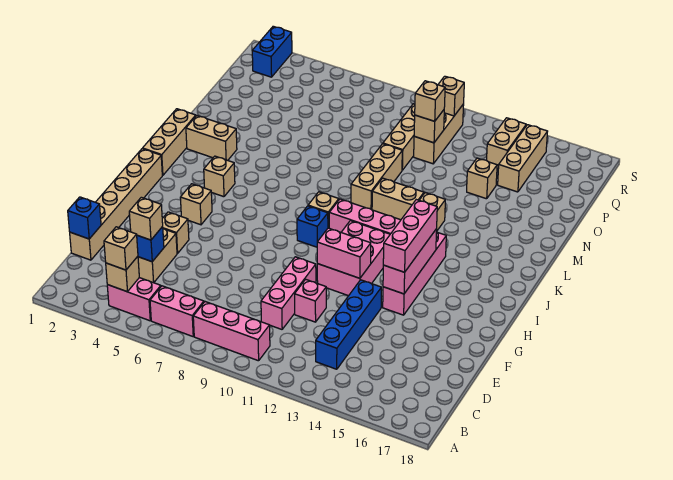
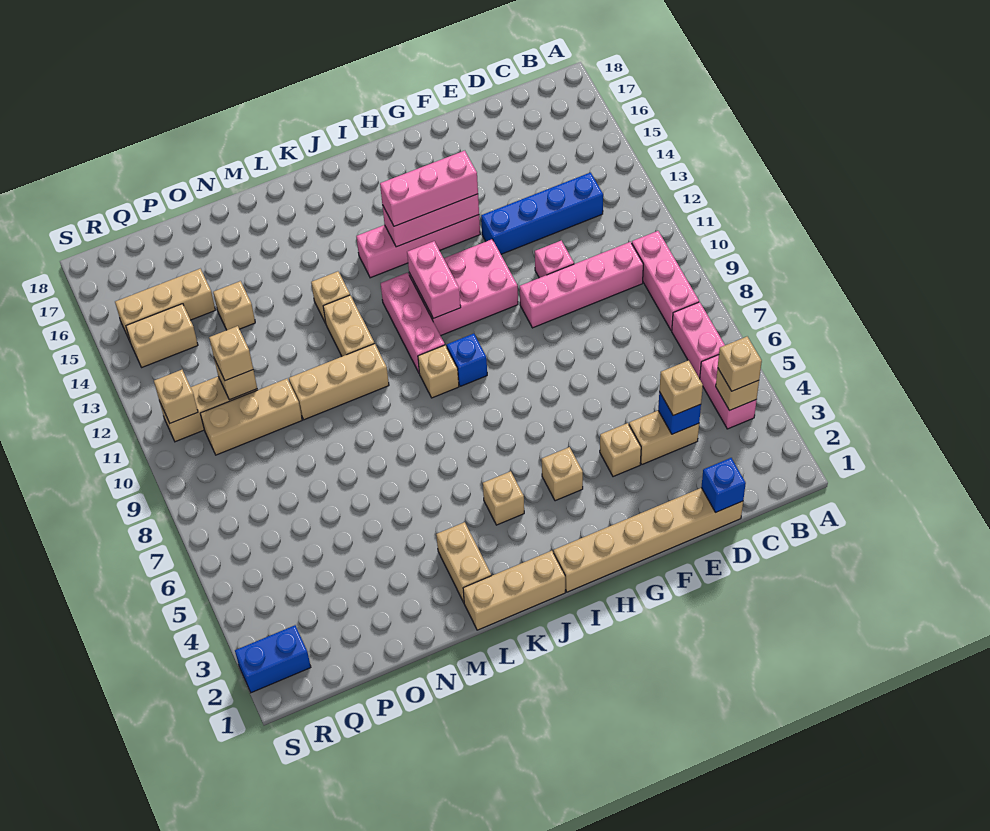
pink 1x3 brick [261,257,316,329] -> pink 1x4 brick [520,242,643,328]
pink 1x2 brick [317,228,371,278] -> pink 1x2 brick moved to [407,241,461,319]

